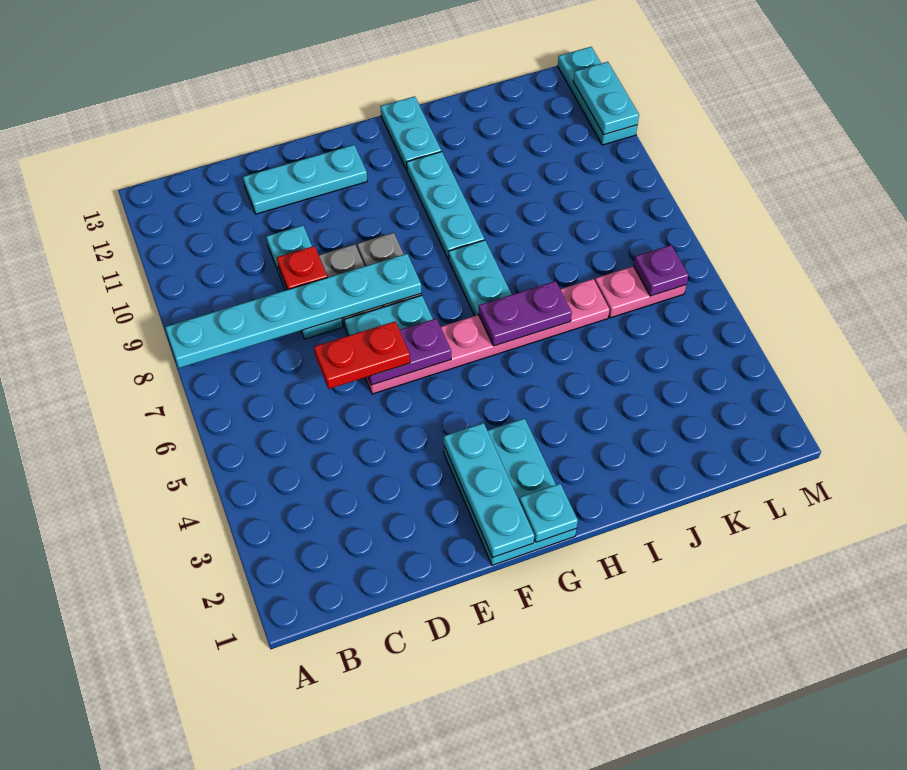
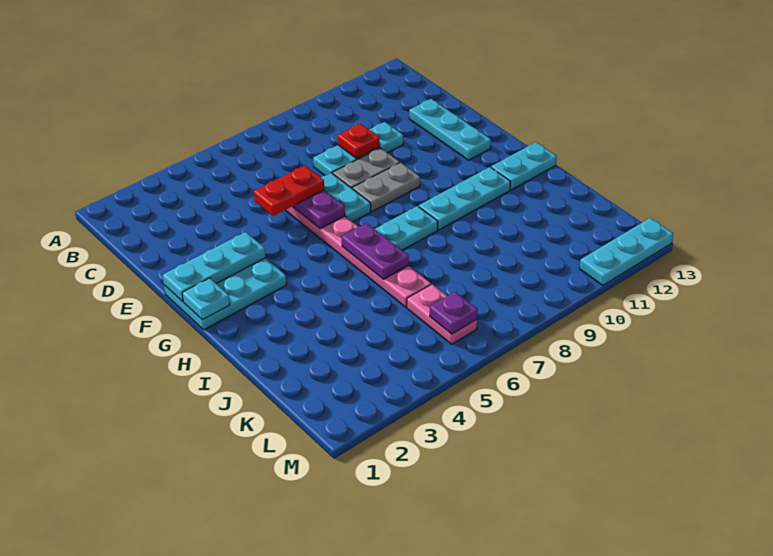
cyan 1x6 plate [165,254,421,368] -> none
red 1x2 plate [314,322,410,389] -> red 1x2 plate turned to [254,166,324,216]
cyan 1x2 plate [573,62,639,135] -> none

